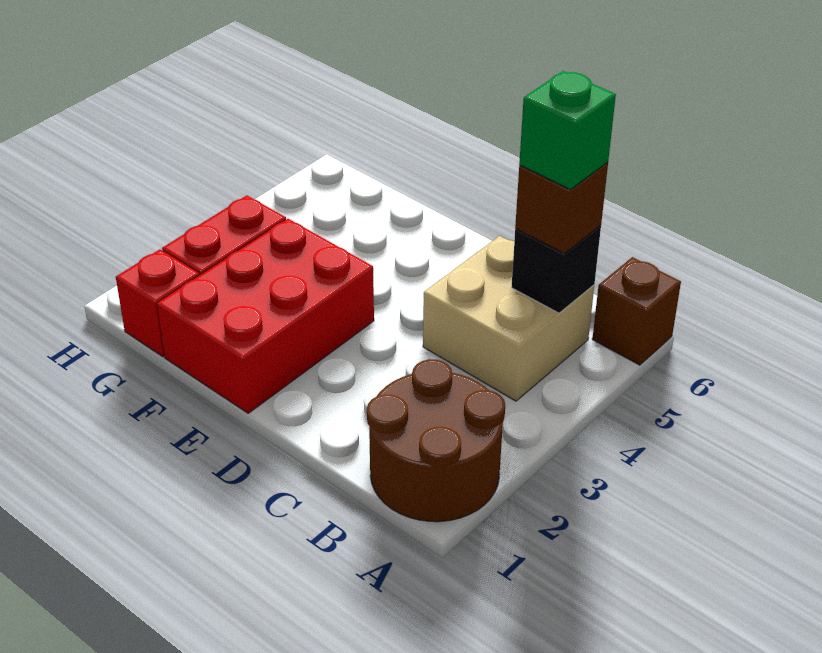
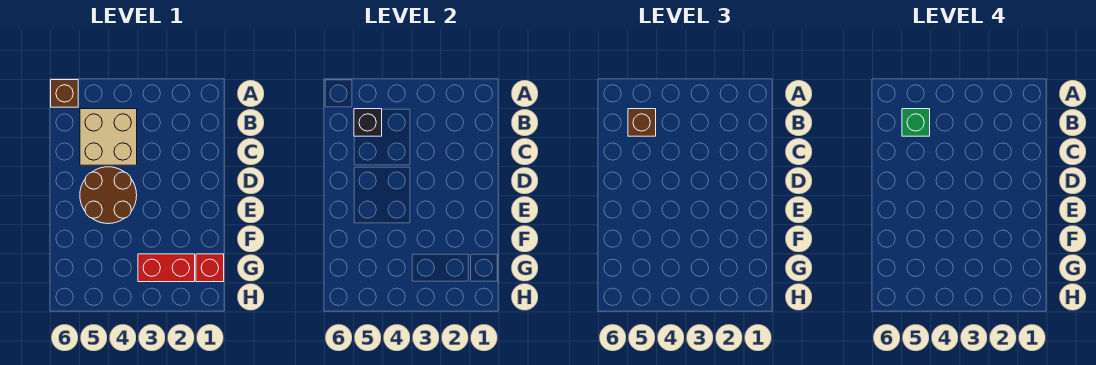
brown 2x2 round brick [367,359,505,522] -> brown 2x2 round brick moved to [80,167,137,224]
red 2x3 brick [157,219,374,413] -> none

